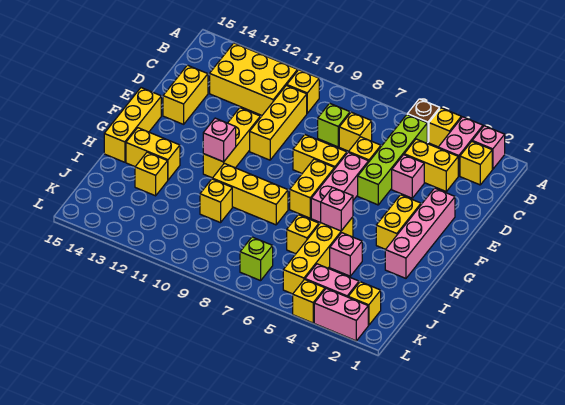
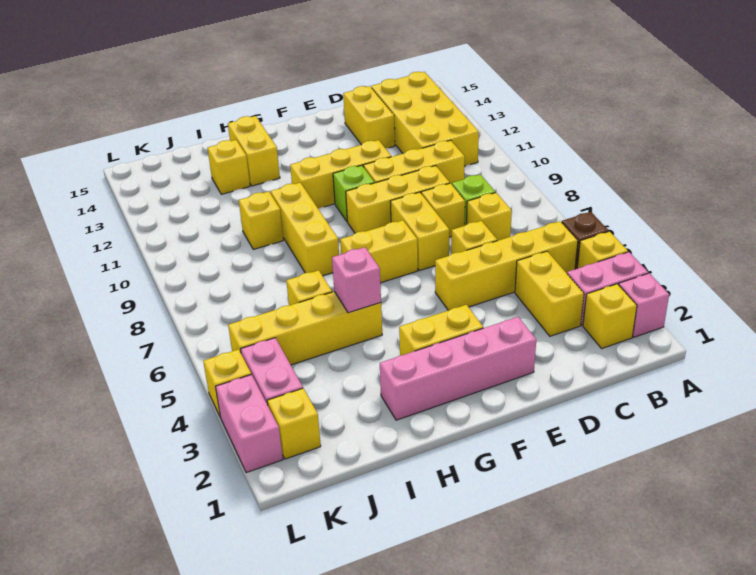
lime 1x4 brick [358,115,427,205] -> yellow 1x4 brick [435,221,578,310]
yellow 1x1 brick [287,70,319,113] -> yellow 1x1 brick moved to [421,183,465,237]
yellow 2x3 brick [210,43,298,115] -> yellow 2x4 brick [371,72,479,166]
pink 1x1 brick [392,155,424,198] -> none
yellow 1x2 brick [163,65,208,124] -> yellow 1x2 brick turned to [343,86,395,148]
pink 1x3 brick [311,152,369,223] -> none
yellow 1x3 brick [104,88,161,162] -> yellow 1x3 brick moved to [346,166,450,233]
pink 1x1 brick [203,118,236,162] -> none
pink 1x1 brick [330,233,362,276] -> none
lime 1x1 brick [240,237,273,281] -> lime 1x1 brick moved to [333,165,375,222]

